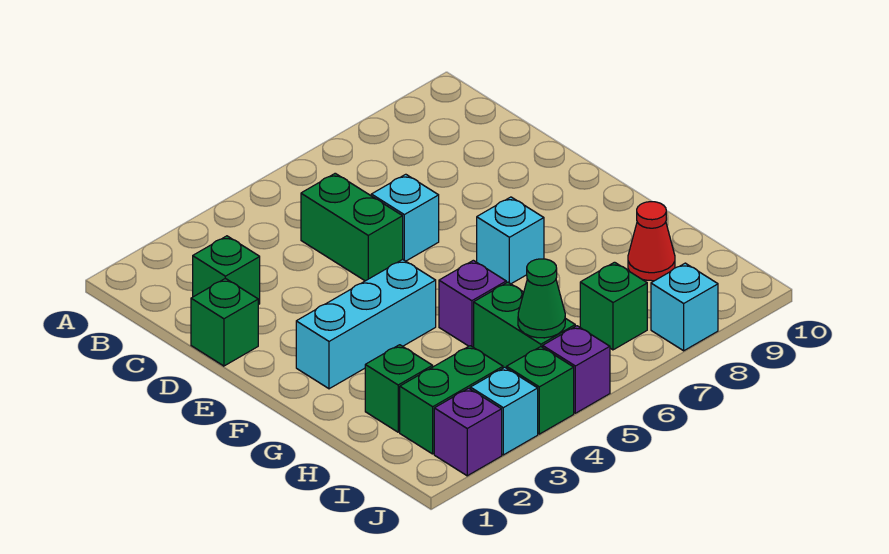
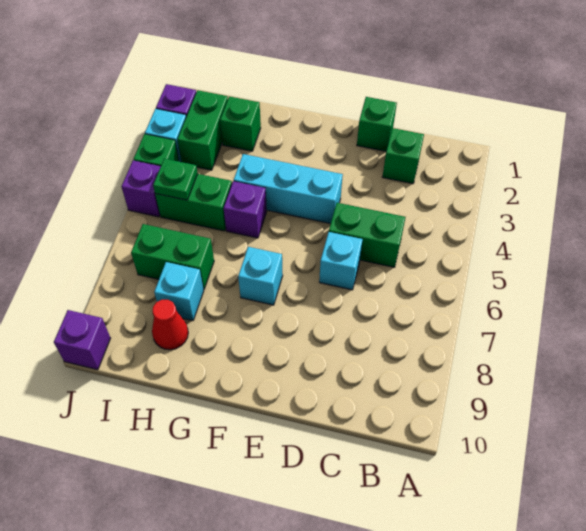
cyan 1x3 brick [296,260,436,389] -> cyan 1x3 brick turned to [234,154,343,224]
green 1x1 cone [518,259,565,338] -> green 1x1 plate [153,159,198,200]
green 1x1 brick [580,262,647,350] -> green 1x2 brick [131,224,214,289]
cyan 1x1 brick [651,263,718,351] -> cyan 1x1 brick moved to [154,262,204,321]
none -> purple 1x1 brick [54,310,111,370]

